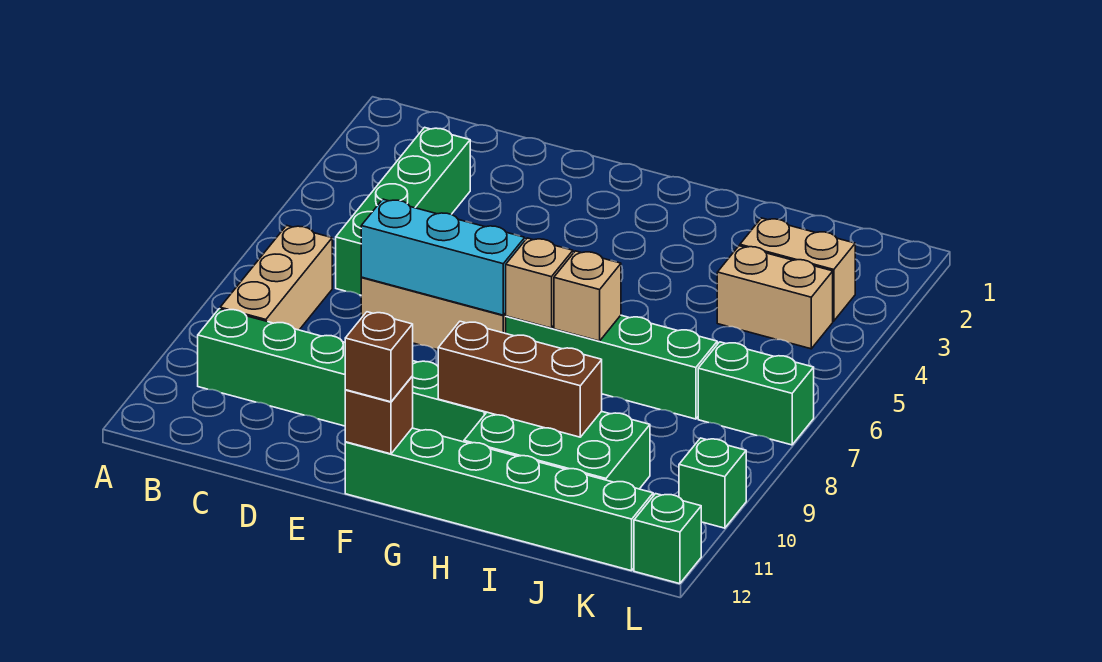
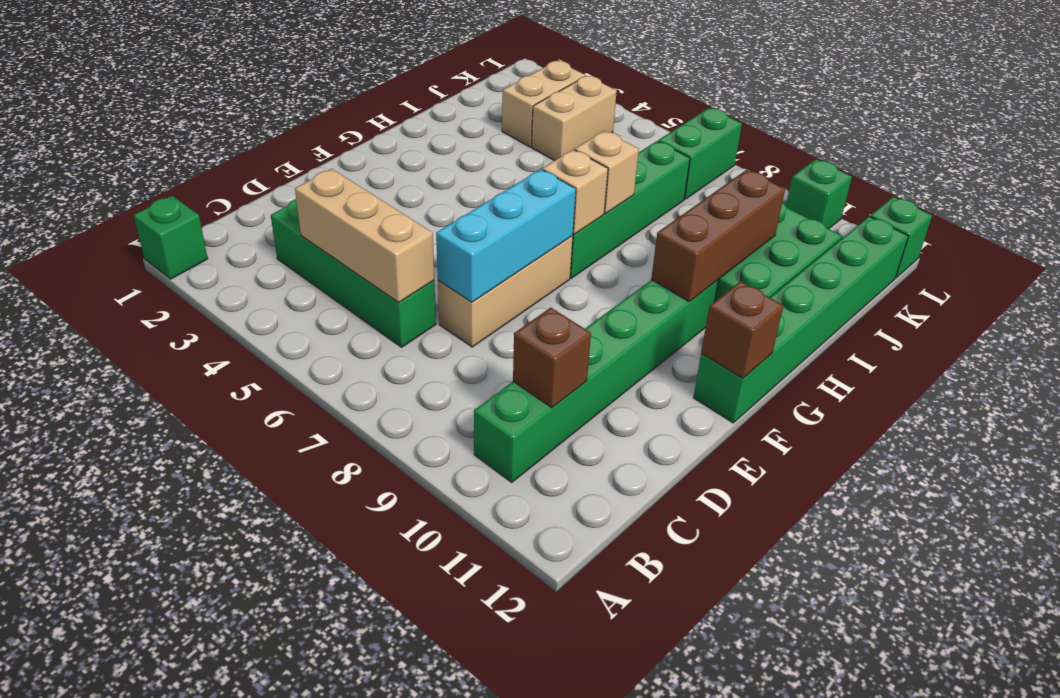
none -> green 1x1 brick [134,196,208,279]
tan 1x3 brick [220,225,332,330] -> tan 1x3 brick moved to [295,169,434,303]
brown 1x1 brick [345,312,413,402] -> brown 1x1 brick moved to [513,308,591,408]

